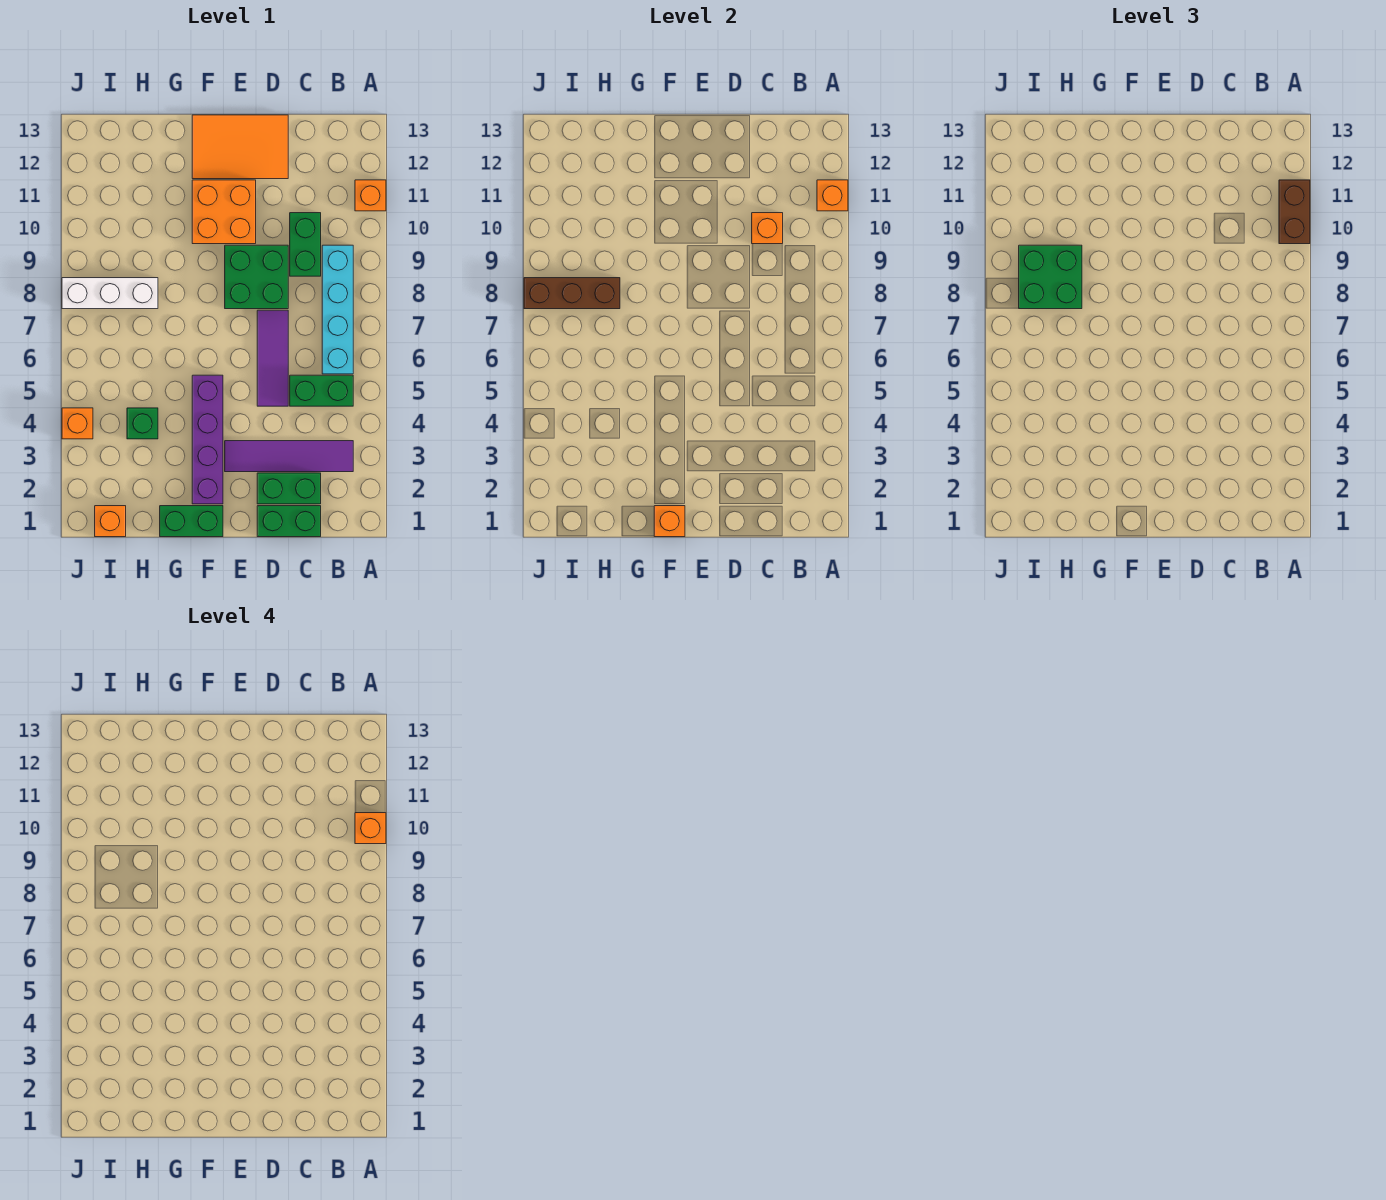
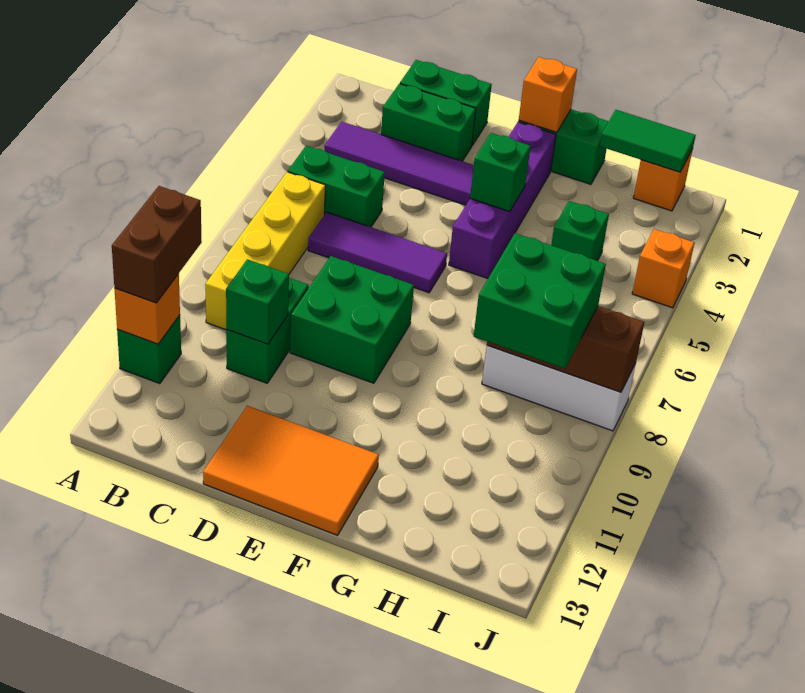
orange 1x1 brick [355,813,386,844] -> none
orange 1x1 brick [355,180,386,211] -> green 1x1 brick [117,315,181,384]
cyan 1x4 brick [322,245,353,374] -> yellow 1x4 brick [205,172,326,330]
orange 1x1 brick [752,213,783,244] -> green 1x1 brick [226,259,289,344]
purple 1x3 tile [257,310,288,406] -> purple 1x3 tile turned to [308,212,447,293]
orange 2x2 brick [192,180,256,244] -> none
none -> green 1x1 brick [470,133,531,212]
none -> green 1x2 tile [600,110,696,172]

